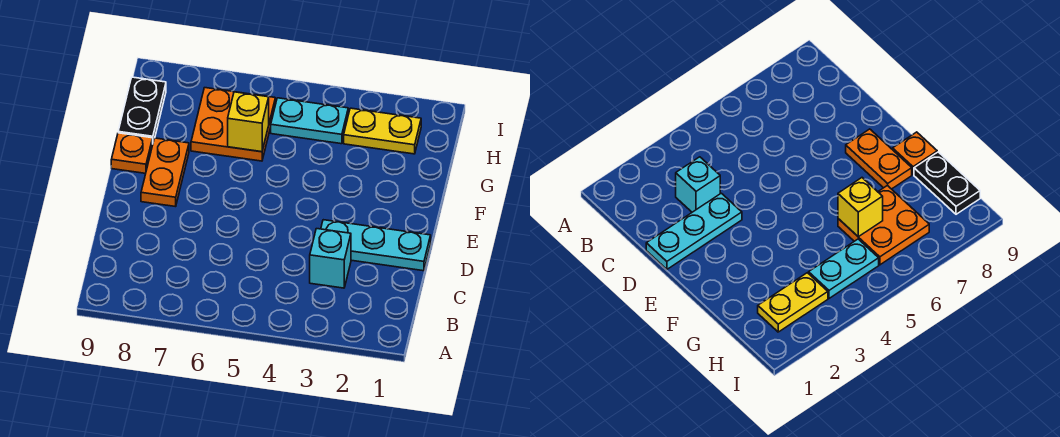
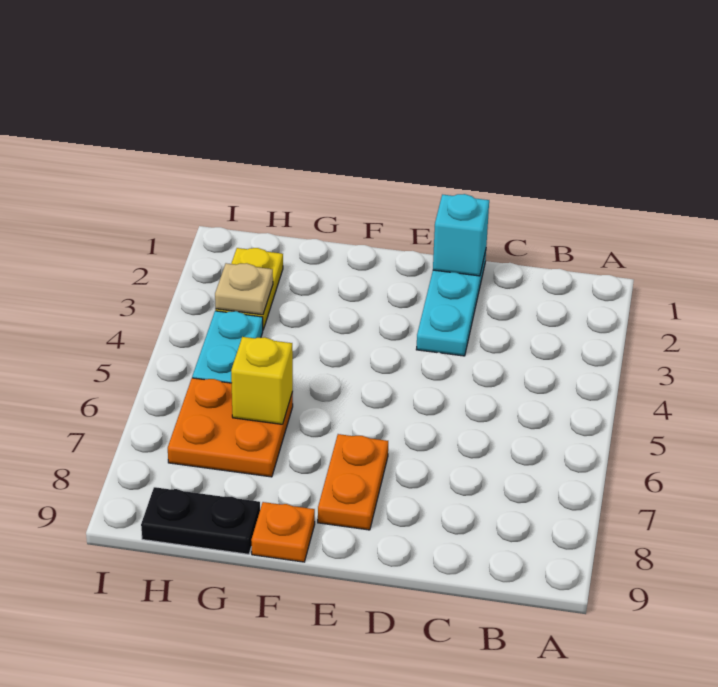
cyan 1x1 brick [310,229,351,288] -> cyan 1x1 brick moved to [433,194,489,276]
orange 1x2 plate [141,138,189,207] -> orange 1x2 plate turned to [318,434,388,530]
none -> tan 1x1 plate [215,263,273,315]

